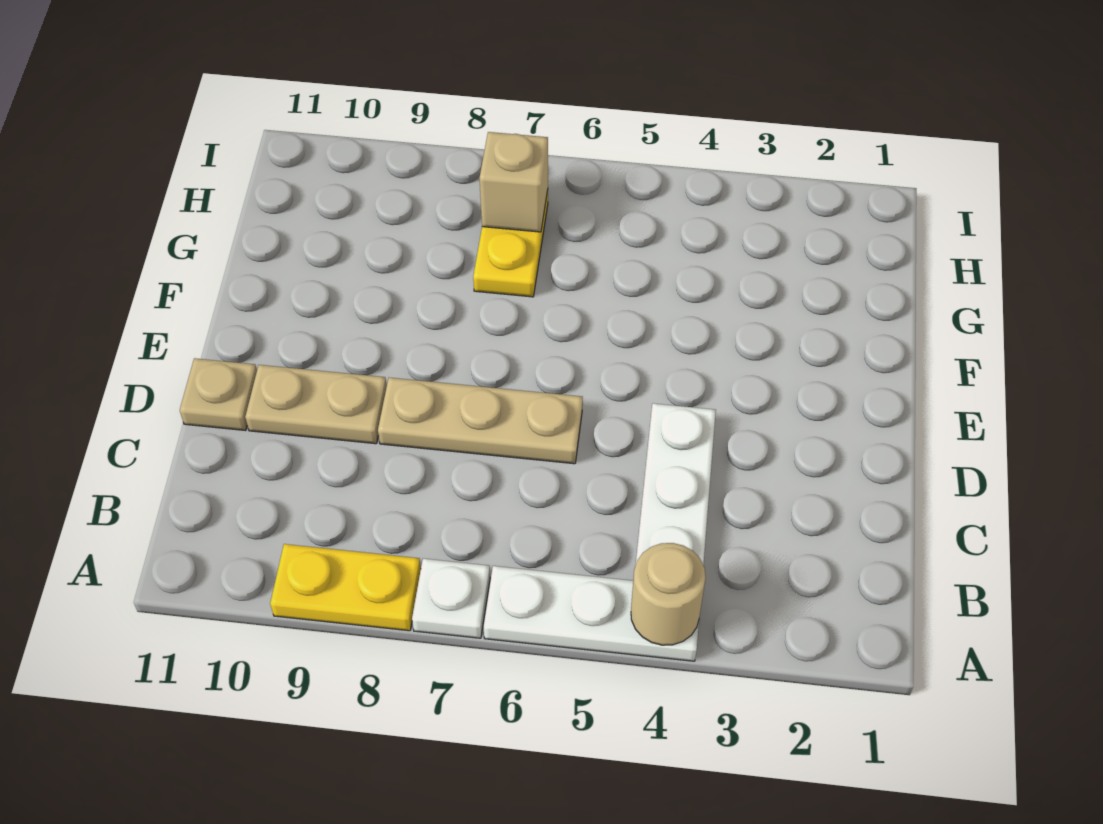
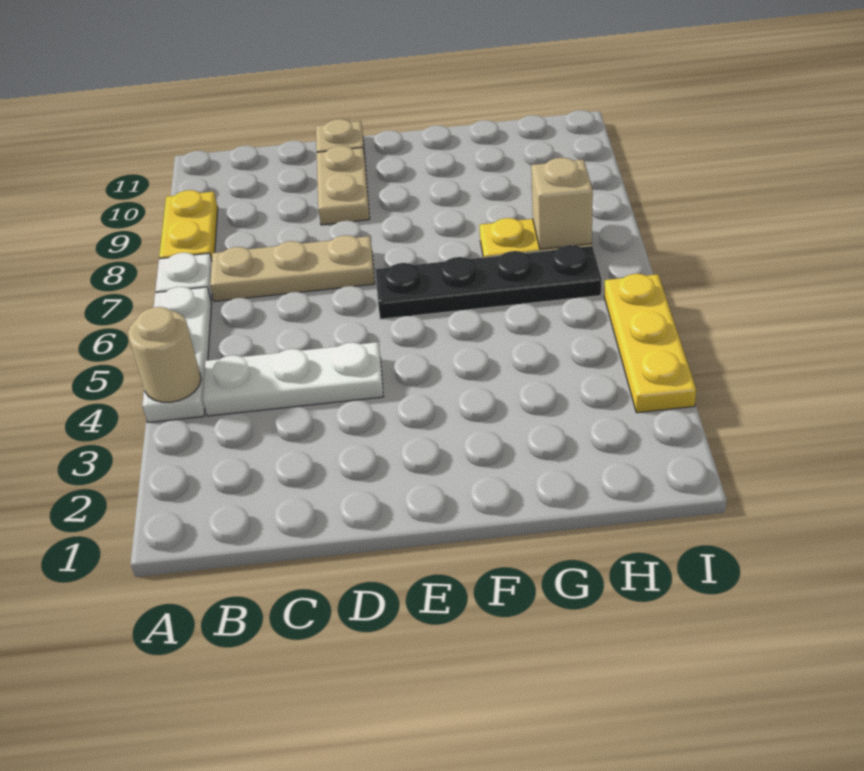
tan 1x3 plate [378,378,583,464] -> tan 1x3 plate turned to [210,235,375,301]
none -> black 1x4 plate [375,245,601,319]
none -> yellow 1x3 plate [604,274,696,413]

